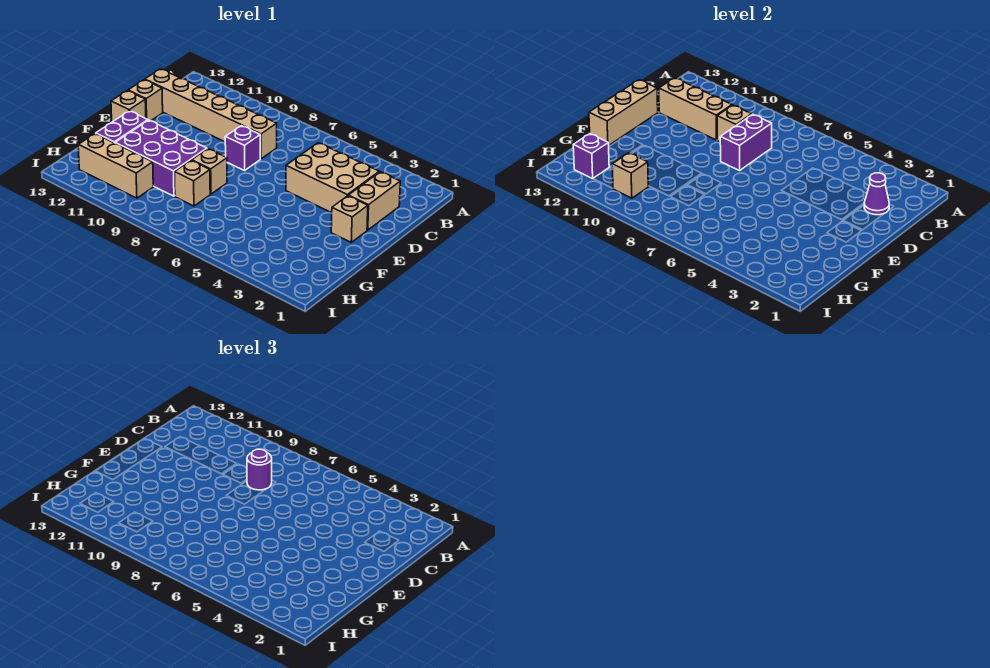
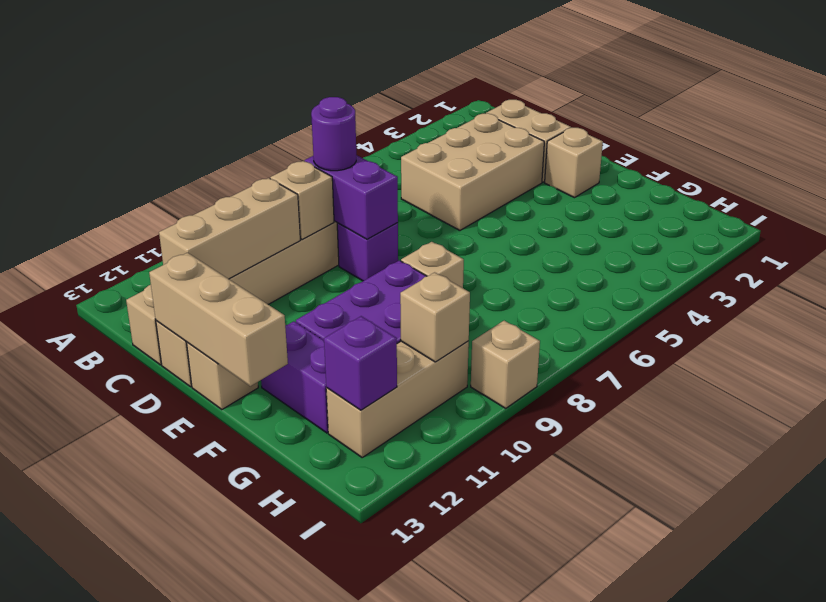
purple 1x1 cone [864,173,889,215] -> none
tan 1x1 brick [175,160,210,206] -> tan 1x1 brick moved to [471,321,540,408]

